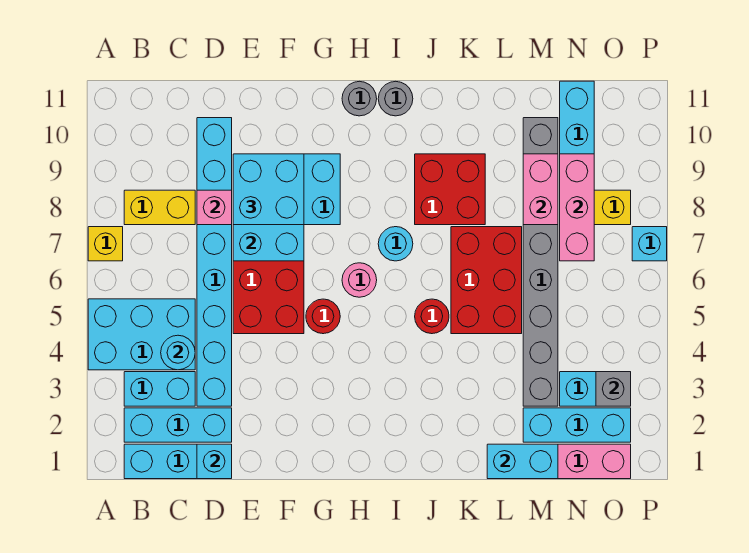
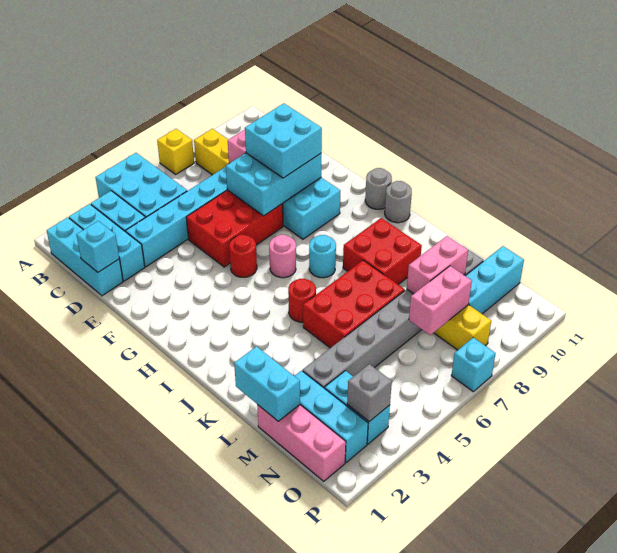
cyan 1x1 round brick [161,335,195,370] -> none
pink 1x3 brick [560,154,594,261] -> pink 1x2 brick [409,266,472,335]

